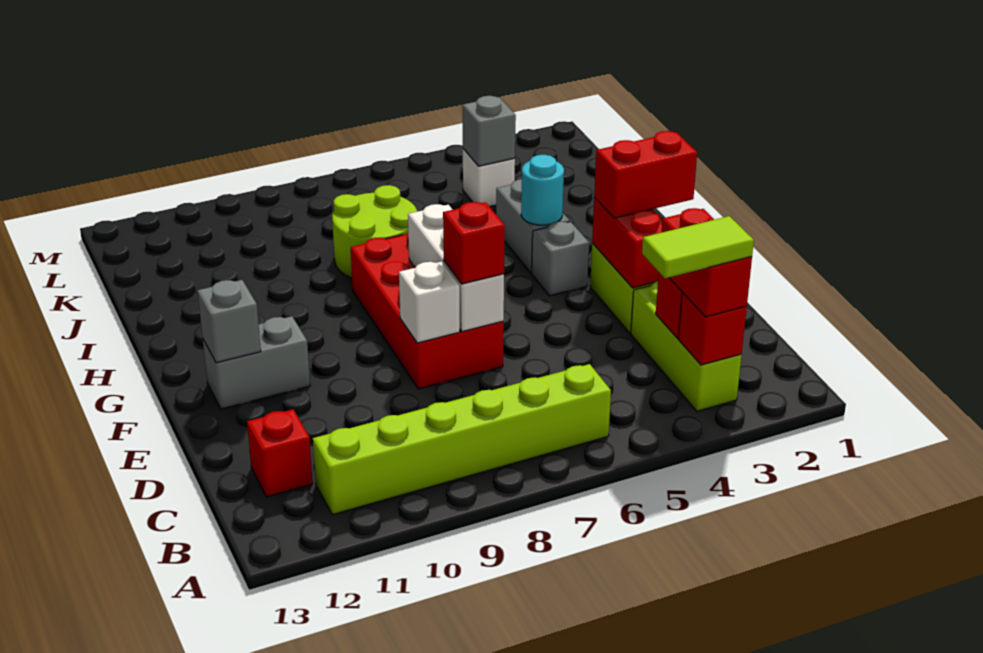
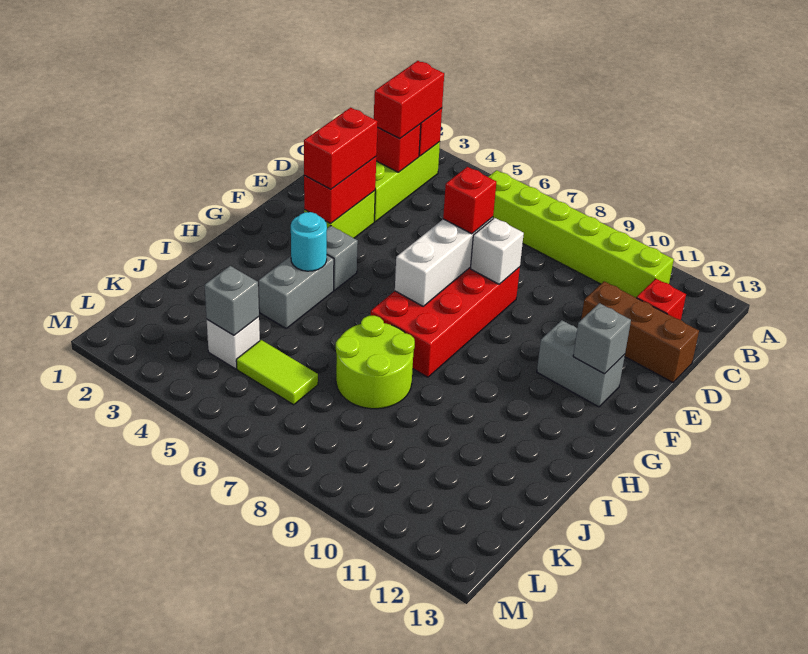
lime 1x2 tile [642,216,754,278] -> lime 1x2 tile moved to [236,340,318,405]
none -> brown 1x3 brick [581,281,699,382]
red 1x2 brick [594,131,697,218] -> red 1x2 brick turned to [304,108,378,189]

